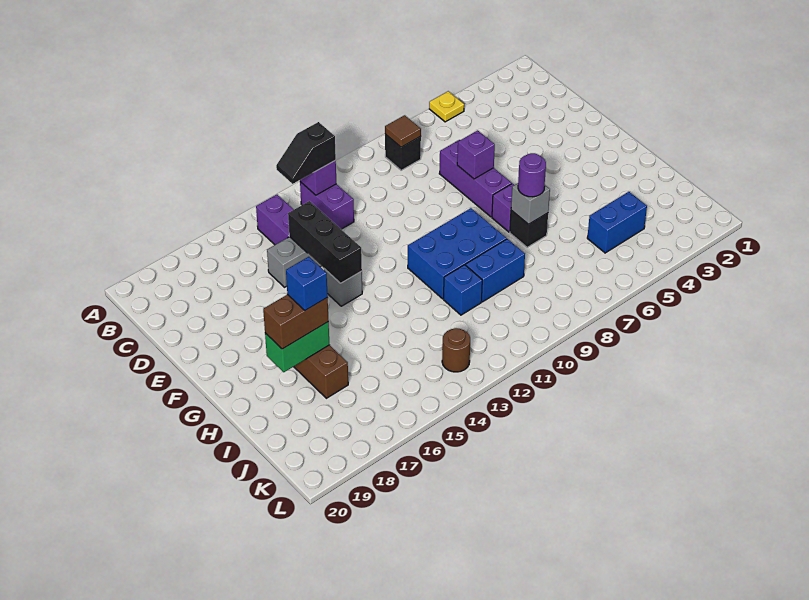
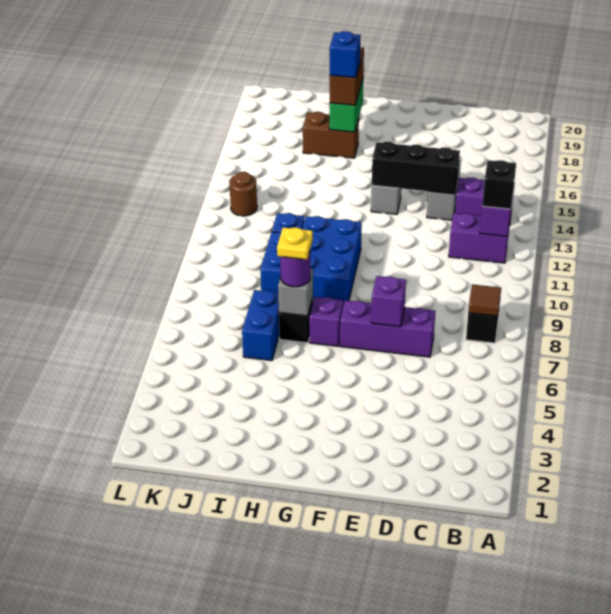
yellow 1x1 plate [429,91,464,122] -> yellow 1x1 plate moved to [277,227,313,260]
blue 1x2 brick [587,192,647,253] -> blue 1x2 brick moved to [242,290,279,361]

